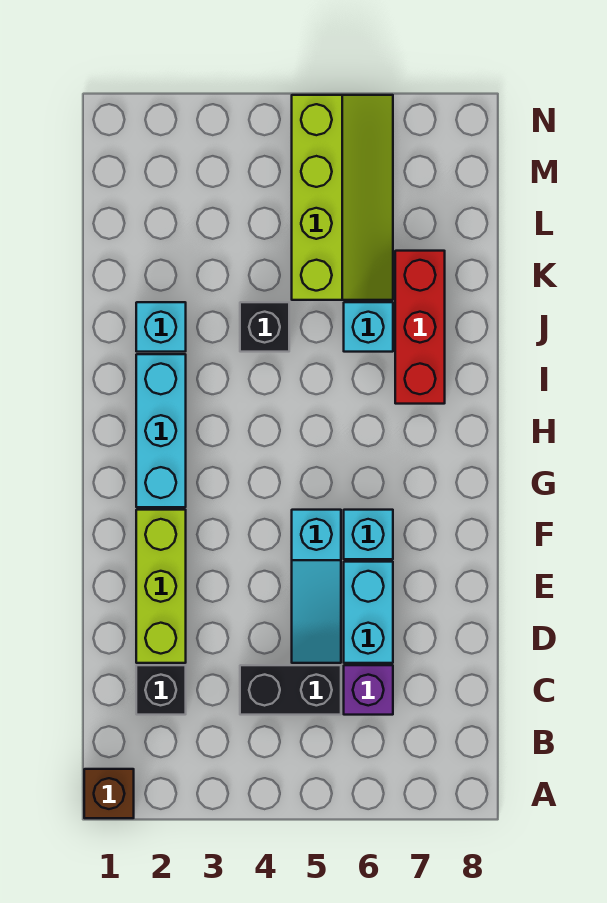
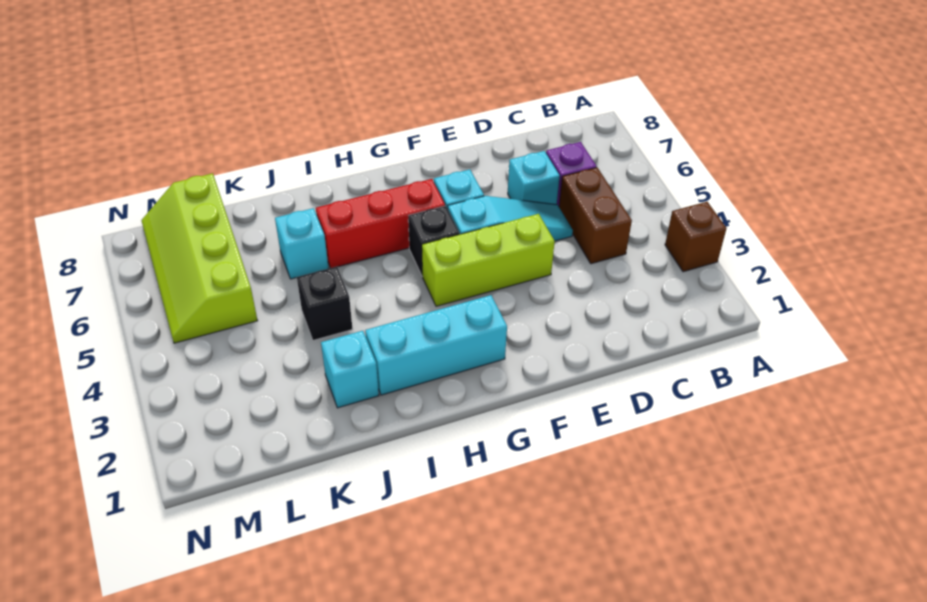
brown 1x1 brick [84,769,134,818] -> brown 1x1 brick moved to [665,202,727,272]
black 1x1 brick [136,665,186,715] -> black 1x1 brick moved to [408,206,460,277]
black 1x2 brick [240,665,341,715] -> brown 1x2 brick [559,167,632,264]
lime 1x3 brick [136,510,186,663] -> lime 1x3 brick moved to [422,214,555,306]
cyan 1x2 brick [344,562,393,663] -> cyan 1x1 brick [508,151,560,205]
red 1x3 brick [395,251,445,404] -> red 1x3 brick moved to [316,179,445,268]
lime 2x4 slope [292,95,393,300] -> lime 2x4 slope turned to [141,173,258,343]

